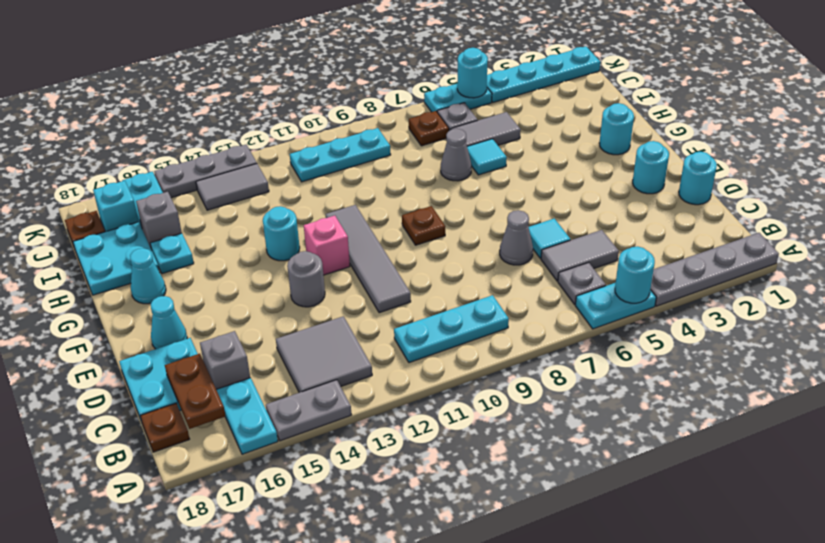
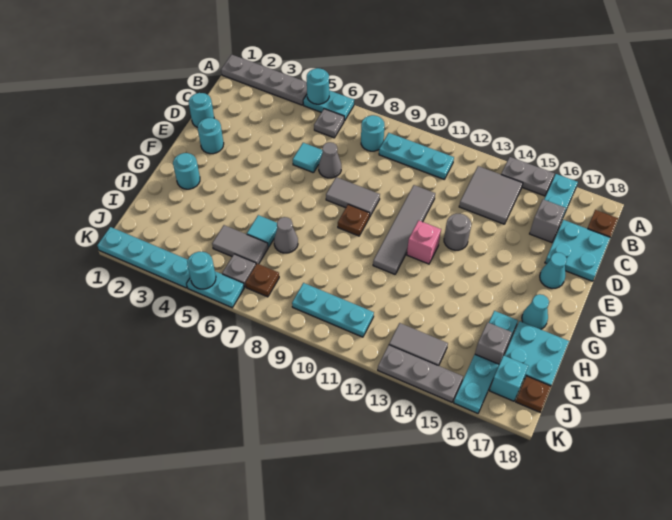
brown 1x2 plate [165,354,225,429] -> none
grey 1x2 tile [541,230,619,281] -> grey 1x2 tile moved to [326,177,380,217]
cyan 1x1 round brick [263,206,300,261] -> cyan 1x1 round brick moved to [361,115,385,151]

